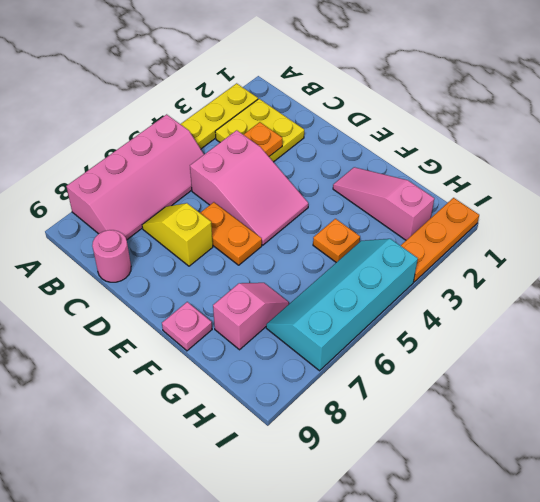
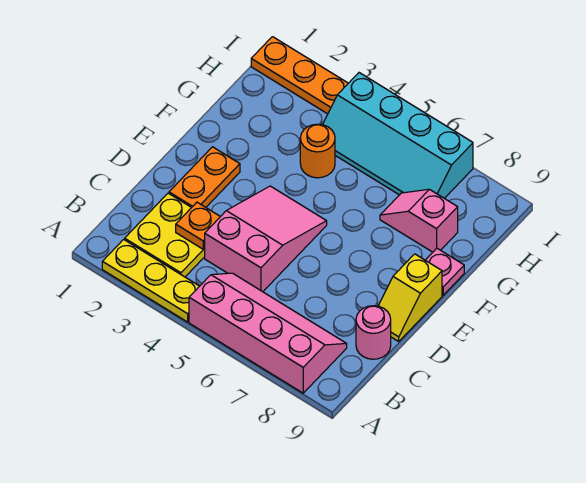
yellow 1x2 slope [142,203,213,266] -> yellow 1x2 slope moved to [379,254,442,341]
orange 1x2 plate [200,202,262,265] -> orange 1x2 plate moved to [169,147,240,207]
pink 1x3 slope [333,167,434,240] -> none
orange 1x1 plate [313,219,360,262] -> orange 1x1 round brick [300,124,335,178]

